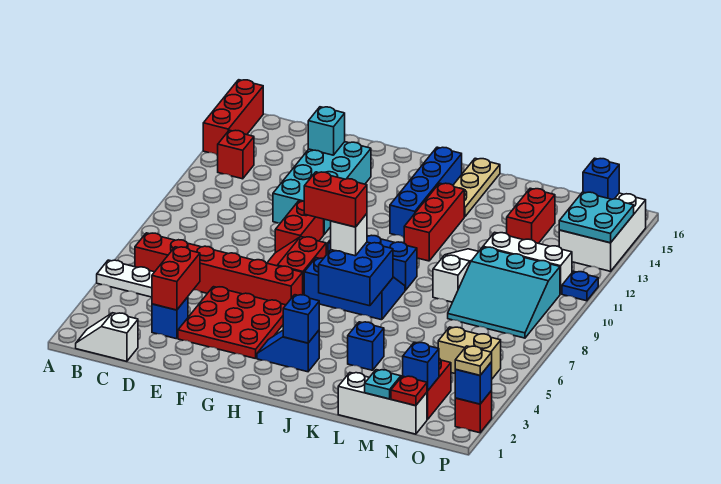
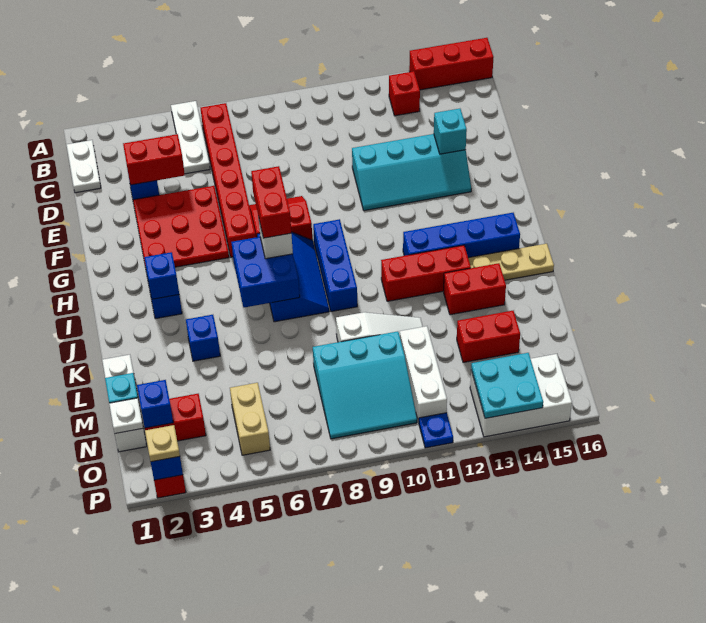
white 1x2 slope [76,313,138,361] -> white 1x2 plate [67,140,101,193]
cyan 2x4 brick [273,142,371,234] -> cyan 2x4 slope [352,134,471,211]
red 1x2 brick [275,201,324,253] -> red 1x2 brick moved to [444,263,506,315]
cyan 3x3 slope [448,247,560,338] -> cyan 3x3 slope turned to [313,331,417,439]
red 1x1 plate [391,376,427,406] -> white 1x1 plate [109,398,143,434]
blue 1x1 brick [583,158,619,199] -> none

